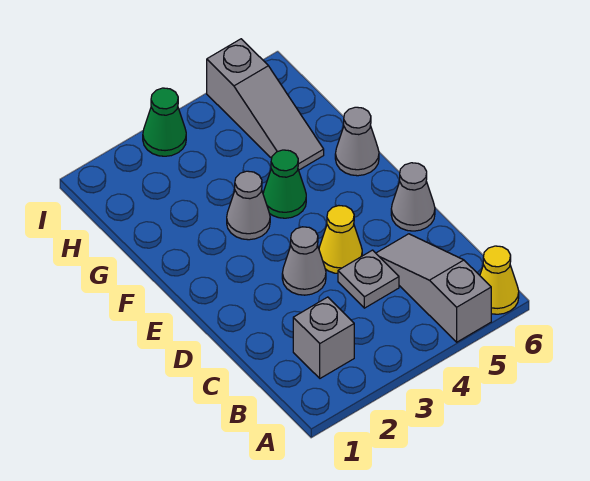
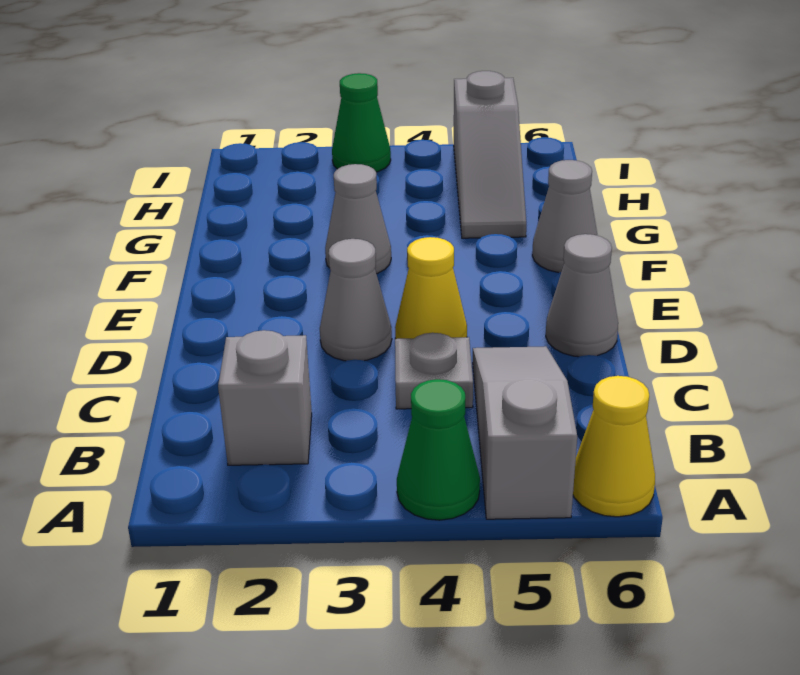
green 1x1 cone [263,150,306,218] -> green 1x1 cone moved to [397,379,480,520]

